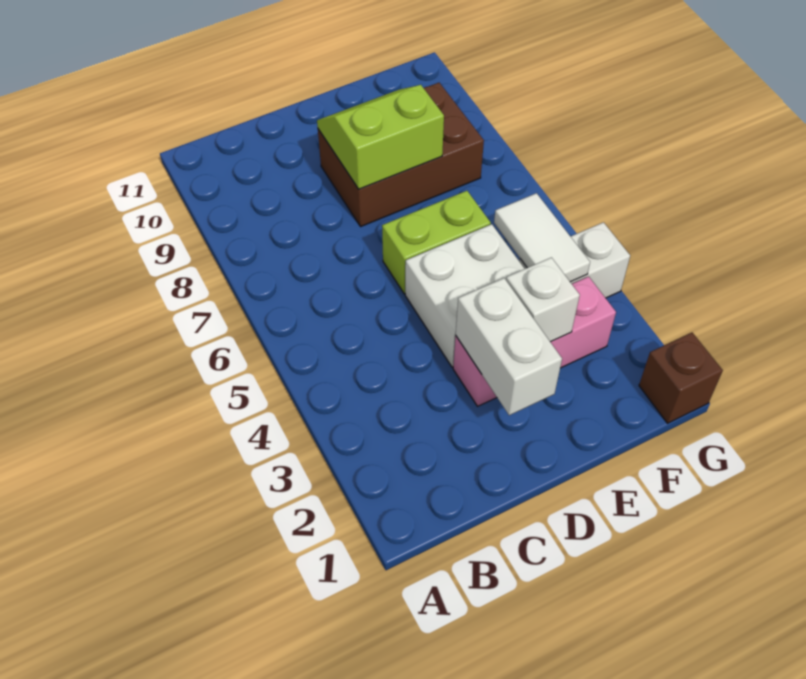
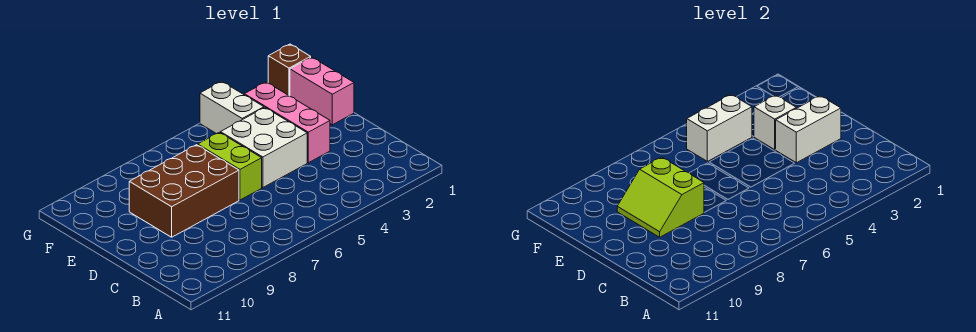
brown 2x3 brick [318,83,484,227] -> brown 2x3 brick turned to [129,145,239,237]
none -> pink 1x2 brick [290,57,354,125]
white 1x2 tile [494,193,590,282] -> white 1x2 brick [687,94,752,161]

